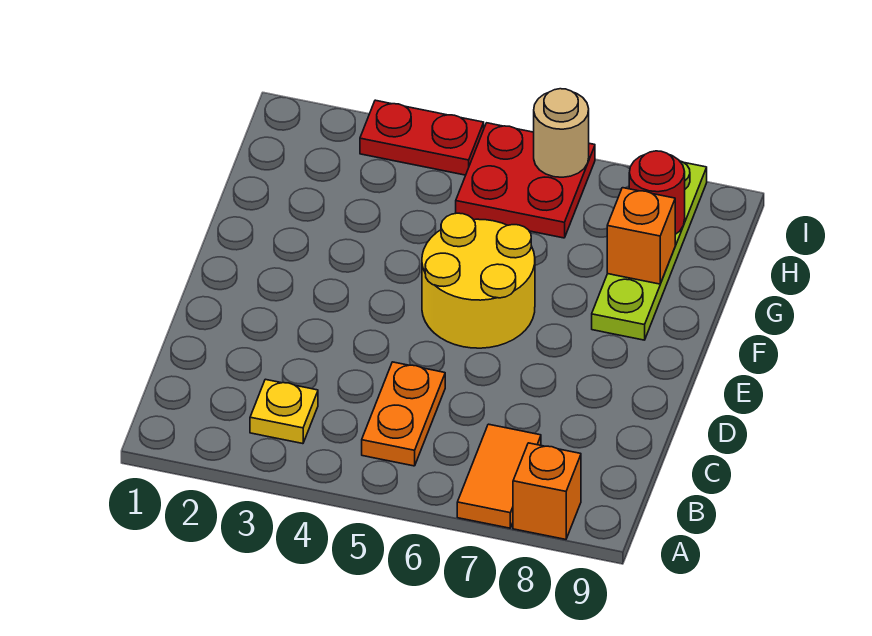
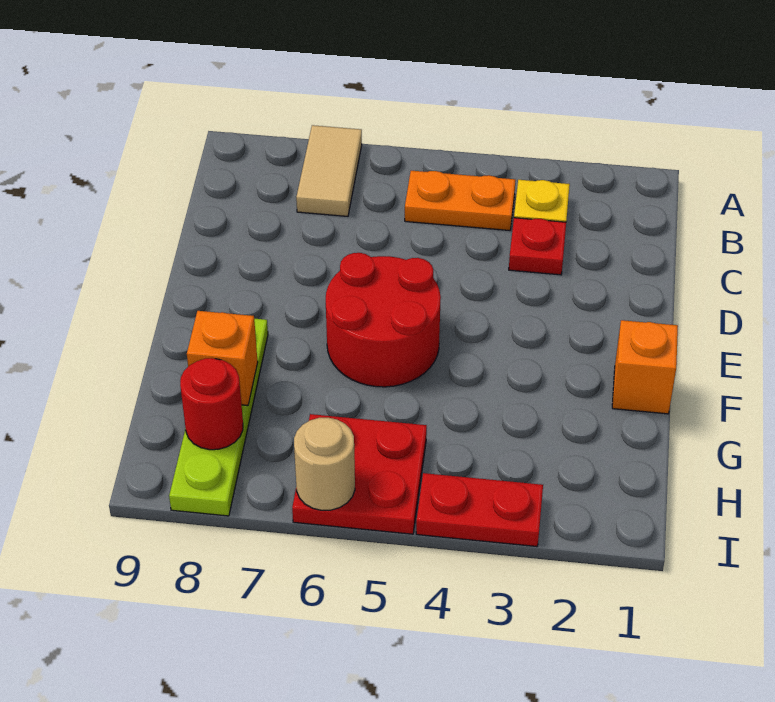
orange 1x2 tile [457,424,541,528] -> tan 1x2 tile [296,125,362,216]
orange 1x1 brick [513,443,581,539] -> orange 1x1 brick moved to [612,320,678,414]
orange 1x2 plate [362,362,445,466] -> orange 1x2 plate turned to [405,171,515,231]
none -> red 1x1 plate [509,218,566,275]
yellow 2x2 round brick [422,213,535,348] -> red 2x2 round brick [326,253,441,387]

